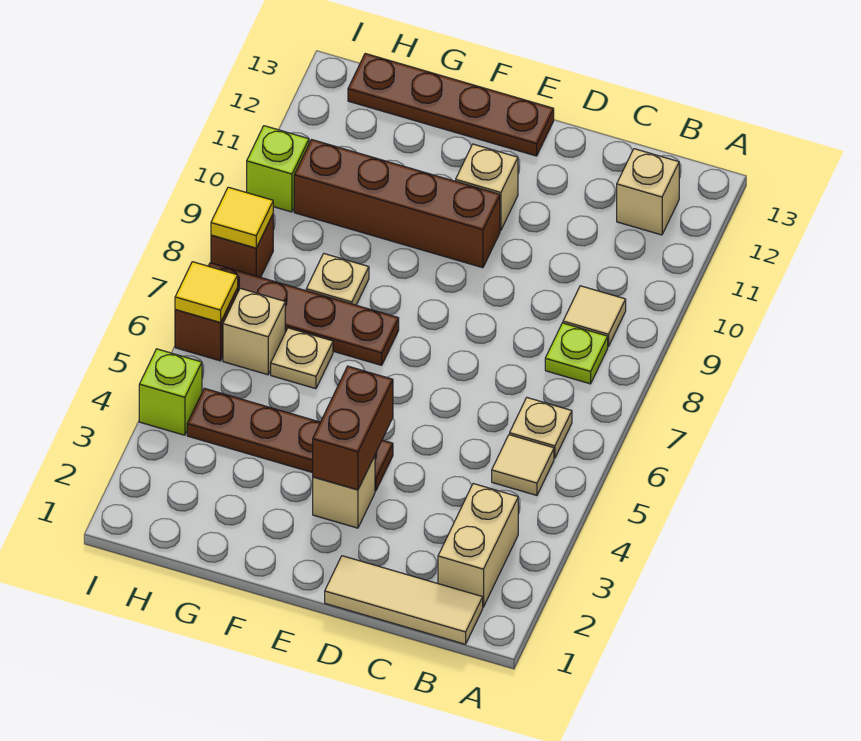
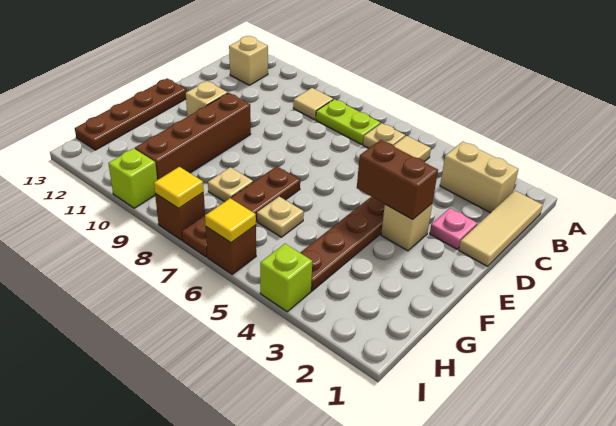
lime 1x1 plate [545,323,608,384] -> lime 1x2 plate [316,99,380,145]
none -> pink 1x1 plate [430,208,477,249]
tan 1x1 brick [223,288,285,375] -> none

